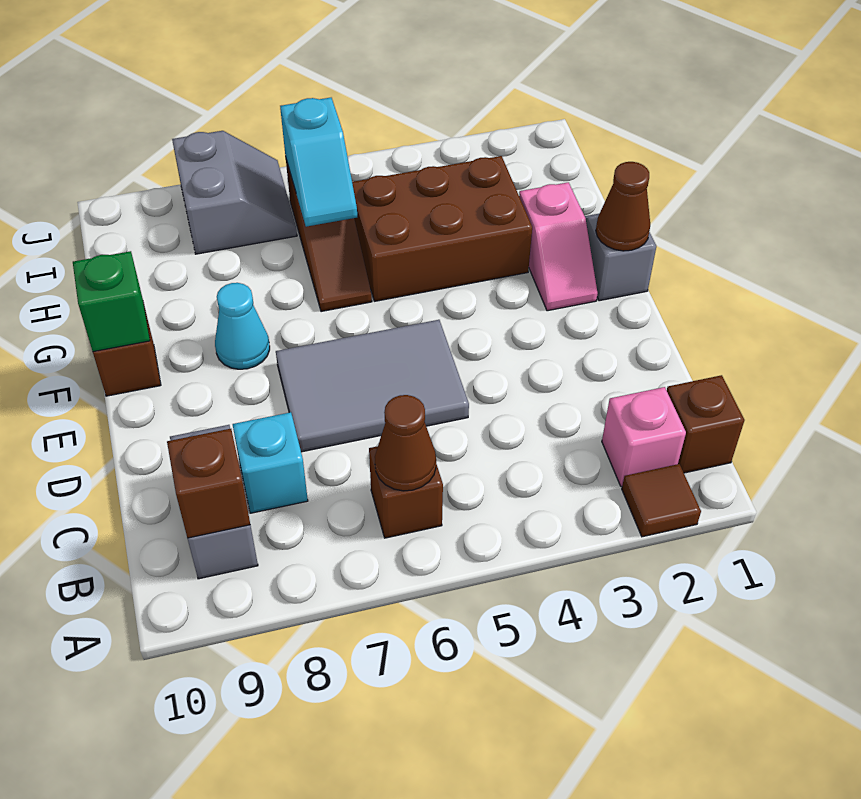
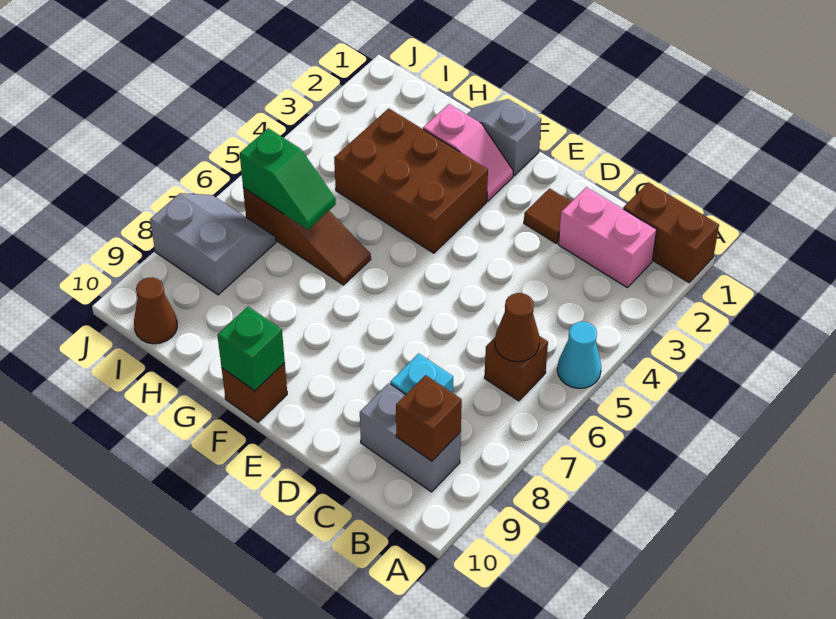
brown 1x1 tile [622,464,701,537] -> brown 1x1 tile moved to [524,188,571,244]
brown 1x1 brick [667,375,745,473] -> brown 1x2 brick [623,182,719,283]
pink 1x1 brick [602,387,686,487] -> pink 1x2 brick [558,187,657,287]
grey 2x3 tile [276,320,469,452] -> none
brown 1x1 cone [596,162,650,251] -> brown 1x1 cone moved to [134,277,177,344]
cyan 1x1 cone [215,283,270,369] -> cyan 1x1 cone moved to [557,322,601,388]
brown 2x3 brick [352,156,532,301] -> brown 2x3 brick turned to [334,108,488,253]
cyan 1x2 slope [280,98,357,227] -> green 1x2 slope [240,128,336,230]

